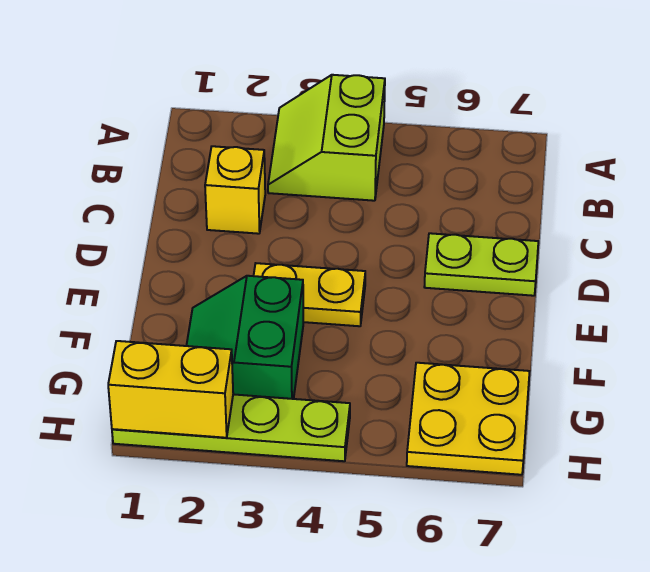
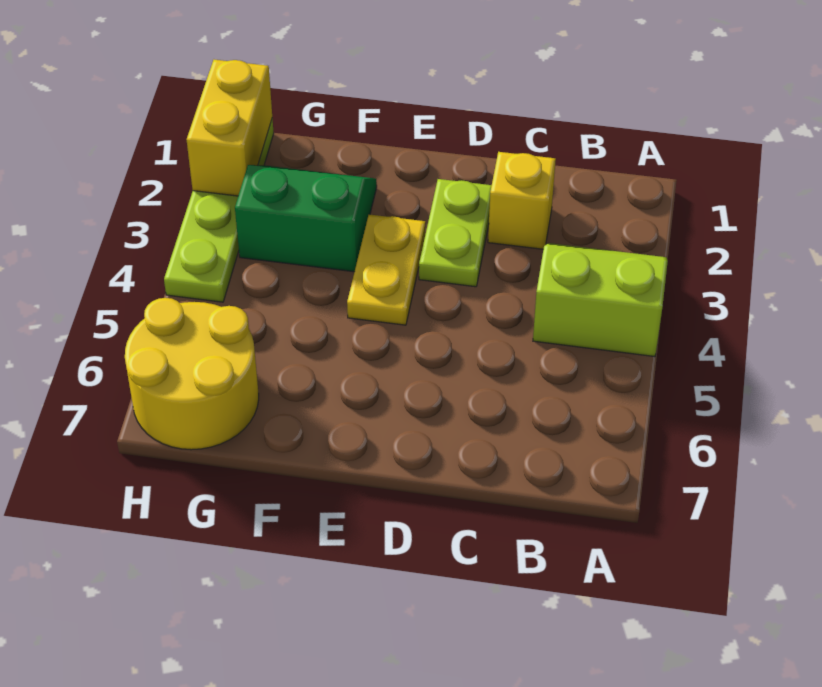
lime 1x2 plate [424,233,538,296] -> lime 1x2 plate moved to [419,179,492,287]
yellow 2x2 plate [407,363,530,475] -> yellow 2x2 round brick [125,298,259,450]

